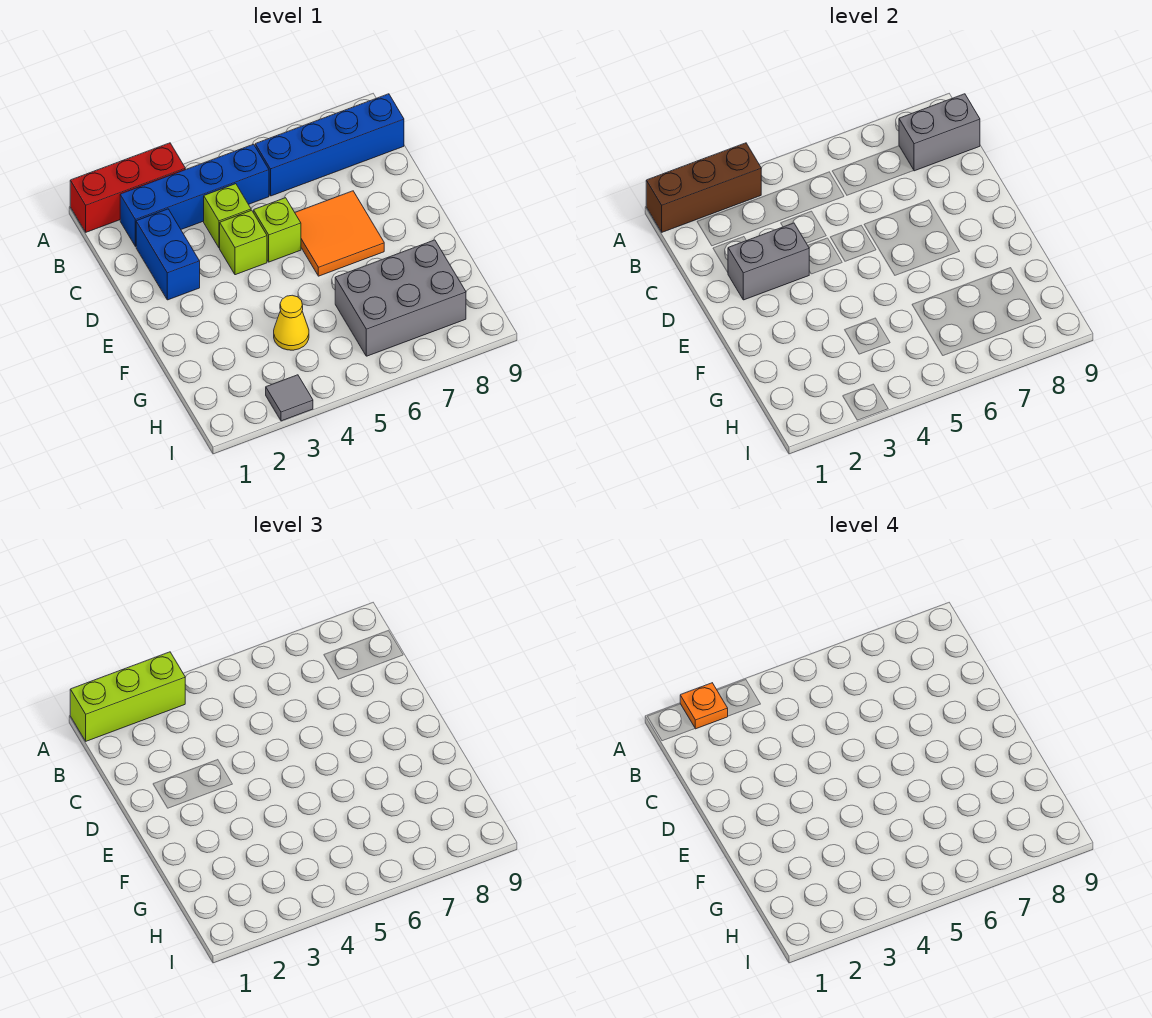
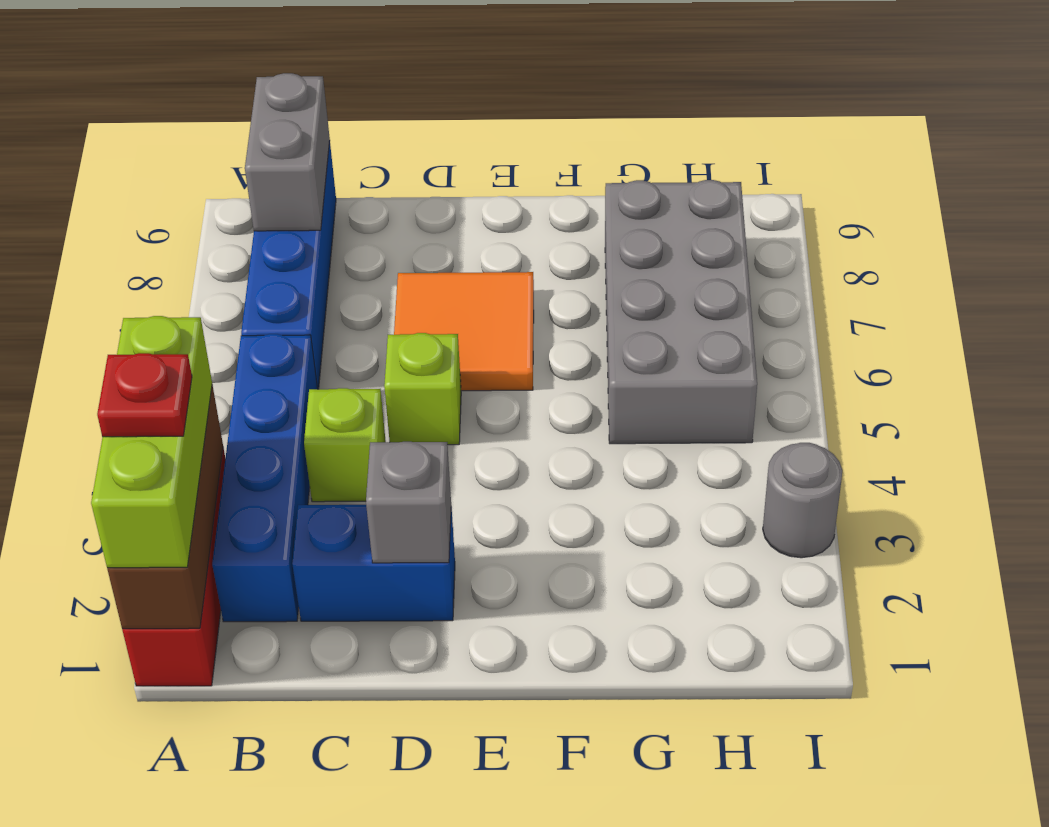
orange 1x1 plate [680,683,728,729] -> red 1x1 plate [97,353,192,437]
grey 1x2 brick [728,223,810,300] -> grey 1x1 brick [366,442,451,563]
lime 1x1 brick [220,210,267,275] -> none
yellow 1x1 cone [274,295,309,350] -> none
grey 2x3 brick [335,240,466,356] -> grey 2x4 brick [605,180,757,444]
grey 1x1 tile [266,375,313,421] -> grey 1x1 round brick [763,443,842,558]

